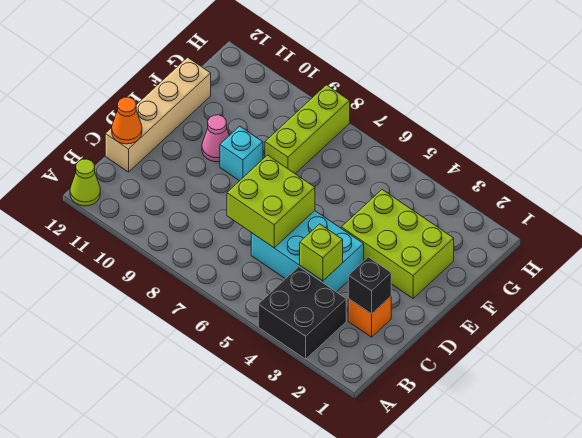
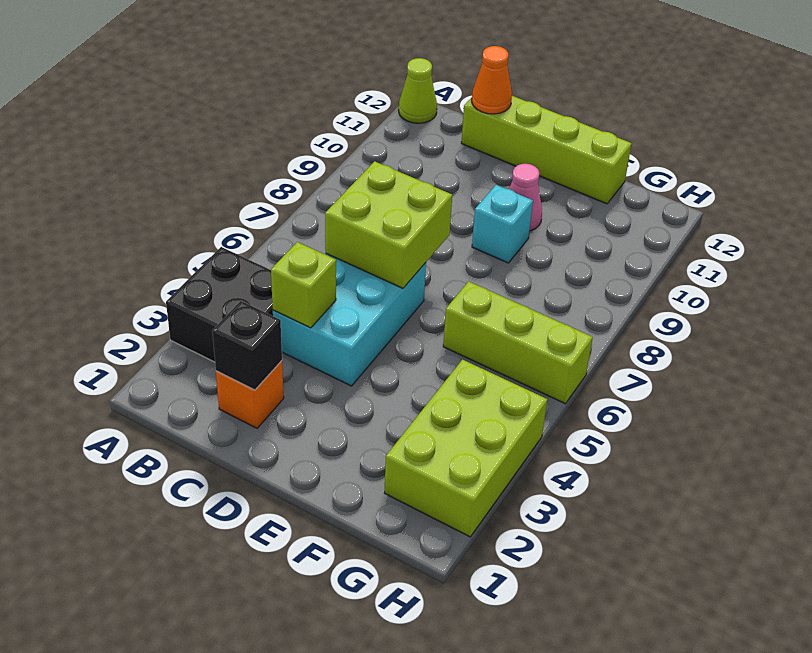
tan 1x4 brick [105,57,211,172] -> lime 1x4 brick [461,96,632,204]
lime 2x3 brick [341,190,454,298] -> lime 2x3 brick moved to [385,360,547,537]
lime 1x3 brick [265,85,350,174] -> lime 1x3 brick moved to [443,281,593,404]

